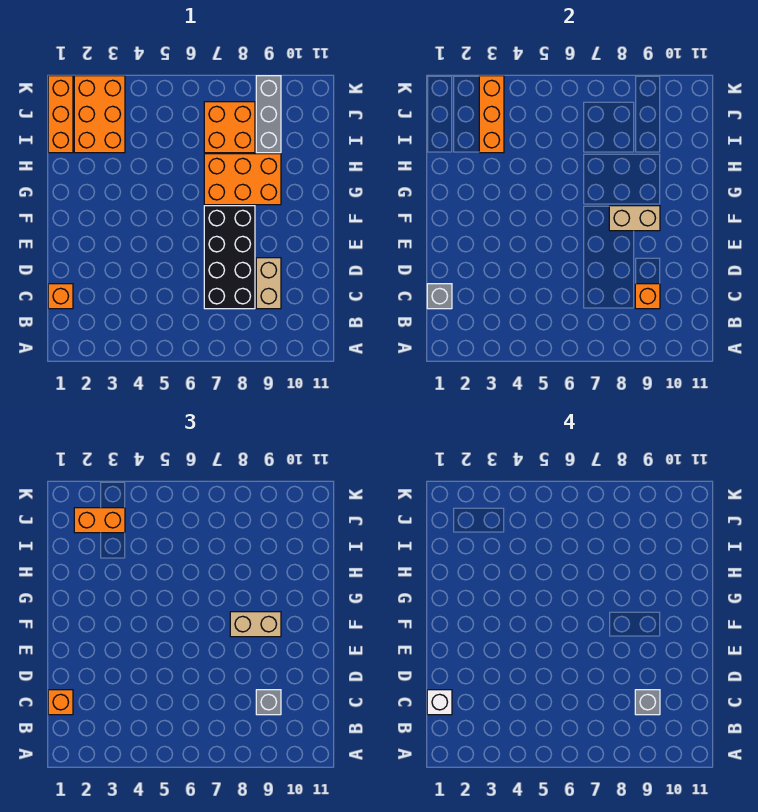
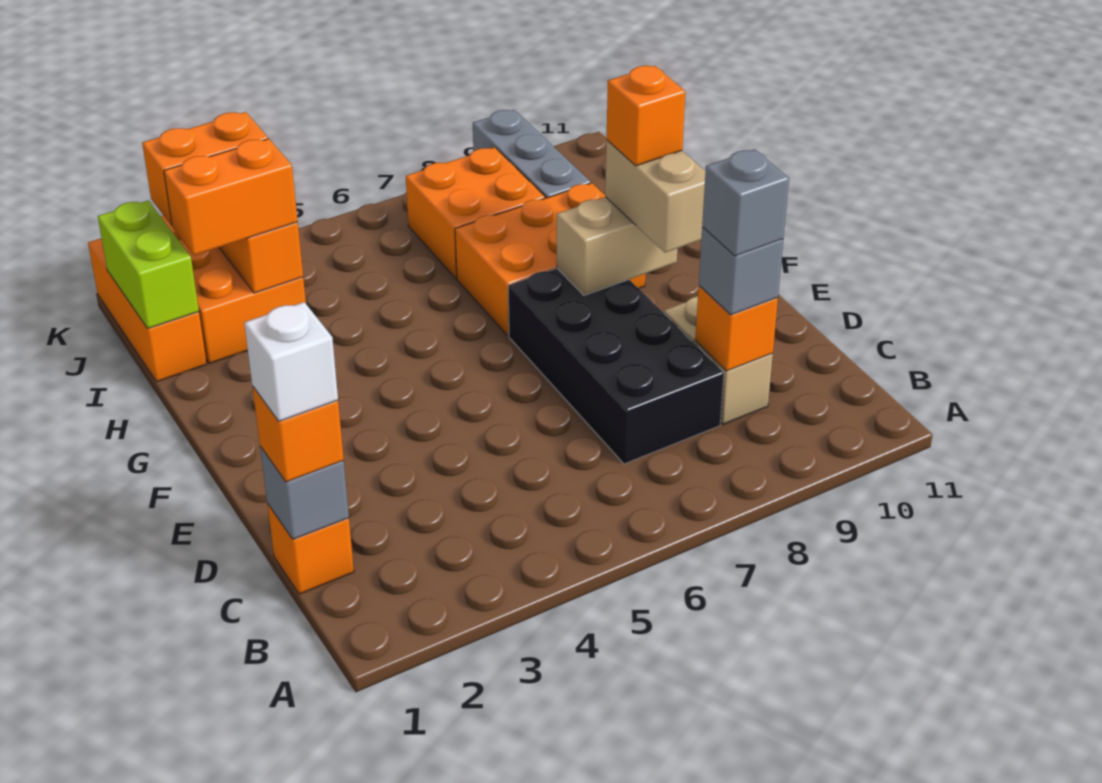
tan 1x2 brick [230,612,281,637] -> tan 1x2 brick turned to [605,140,706,253]
none -> orange 1x1 brick [607,66,685,166]
none -> lime 1x2 brick [98,200,199,328]
none -> orange 1x2 brick [164,139,298,255]

